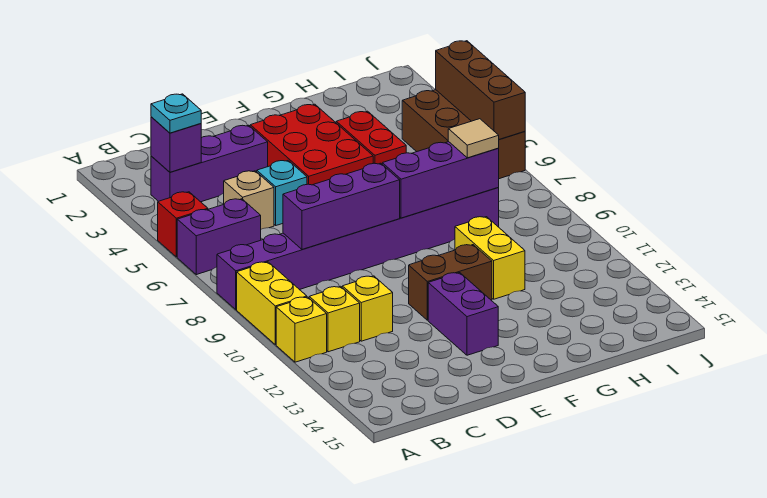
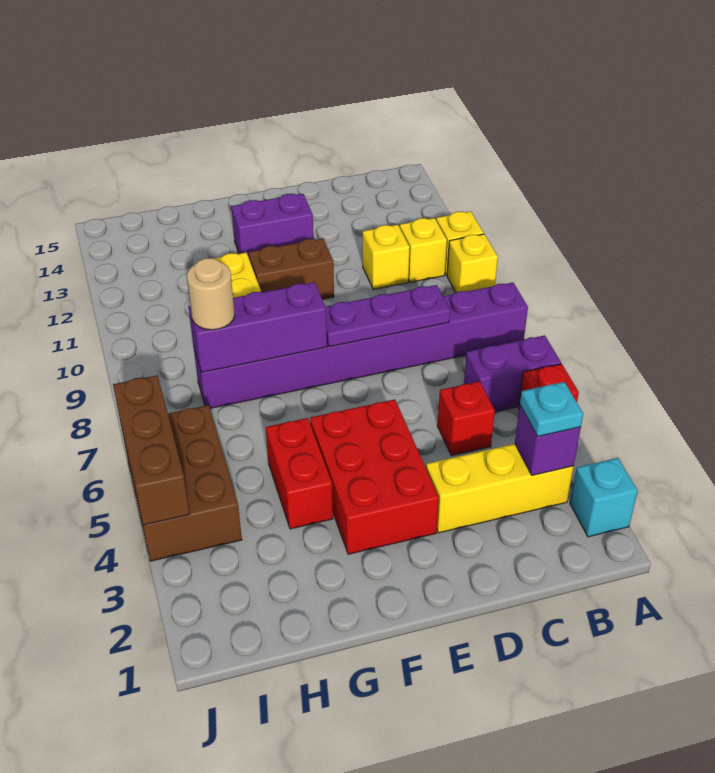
yellow 1x2 brick [237,262,307,345] -> yellow 1x1 brick [447,234,498,293]
purple 1x3 brick [151,125,268,202] -> yellow 1x3 brick [426,444,574,533]
tan 1x1 brick [224,171,274,229] -> red 1x1 brick [437,381,495,456]
purple 1x3 brick [283,163,400,250] -> purple 1x3 plate [326,285,450,347]
cyan 1x1 brick [257,160,307,225] -> cyan 1x1 brick moved to [570,458,638,537]
purple 1x2 brick [428,273,498,355] -> purple 1x2 brick turned to [231,194,313,257]
tan 1x1 tile [448,119,499,158] -> tan 1x1 round brick [187,258,235,330]

